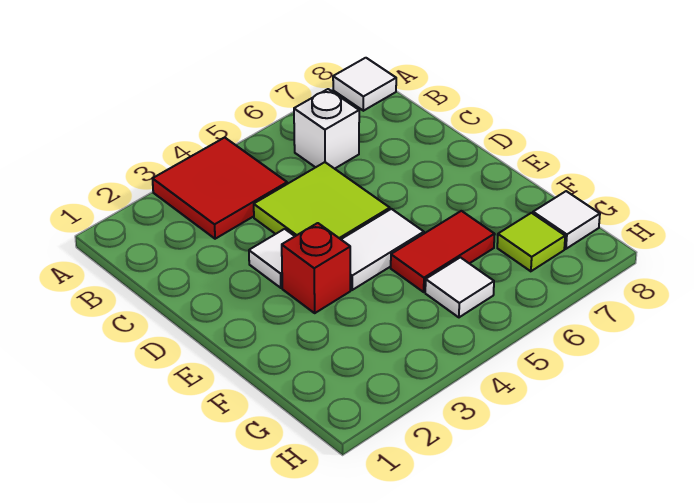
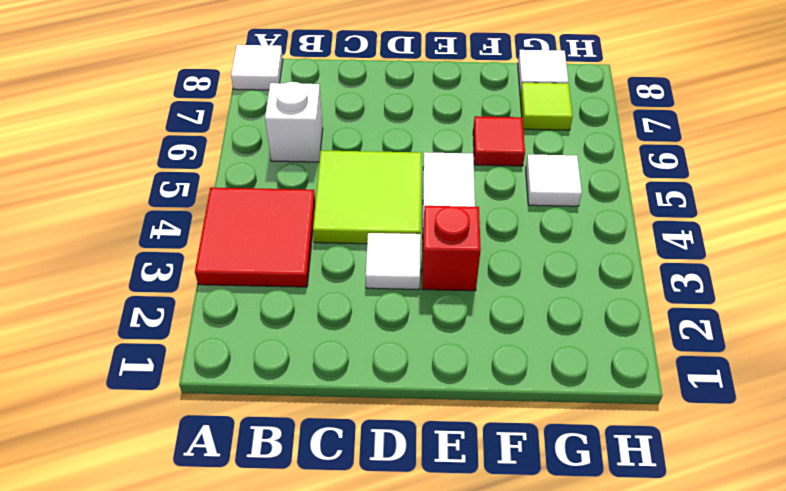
red 1x2 tile [391,211,495,292] -> red 1x1 tile [473,116,525,166]

